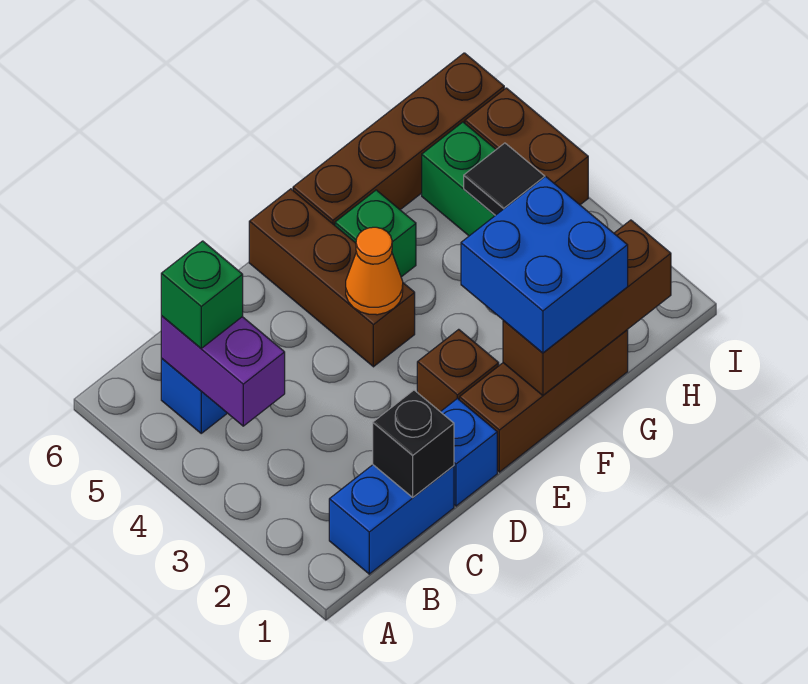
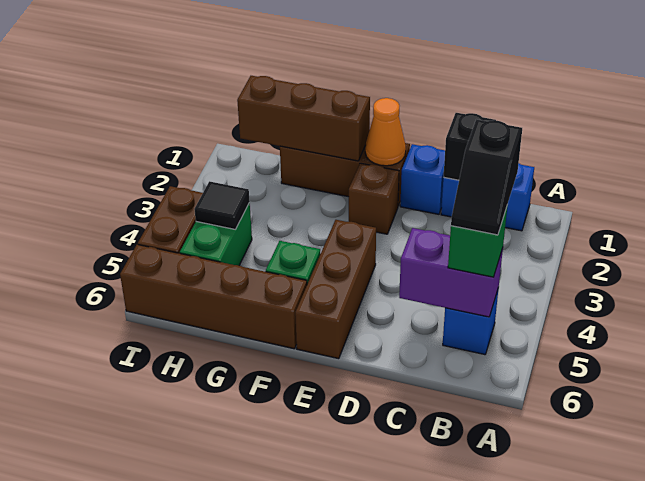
purple 1x2 brick [161,316,285,426] -> purple 1x2 brick turned to [399,228,503,317]
none -> black 1x2 slope [451,119,522,235]
orange 1x1 cone [346,227,403,315] -> orange 1x1 cone moved to [365,98,406,166]
blue 2x2 brick [461,176,628,353] -> none

